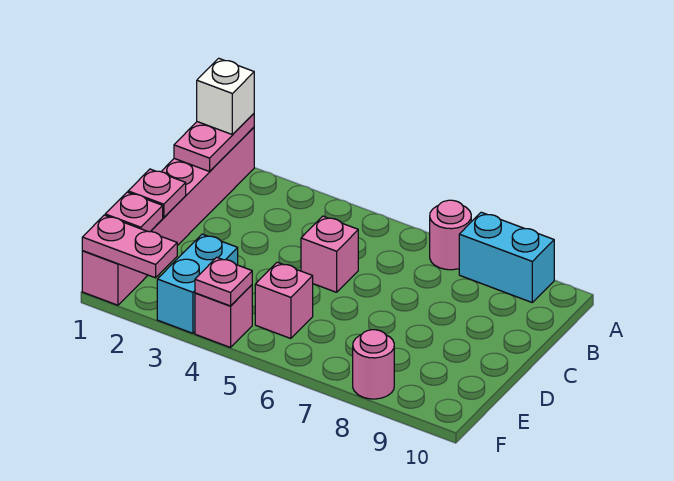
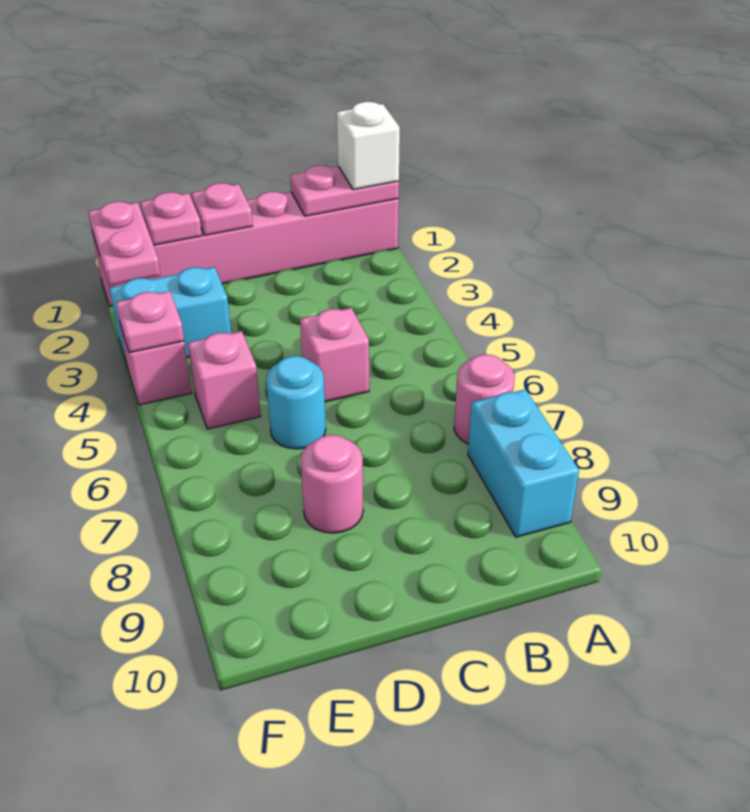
none -> cyan 1x1 round brick [266,356,326,449]
pink 1x1 round brick [353,330,394,399] -> pink 1x1 round brick moved to [301,435,363,533]

